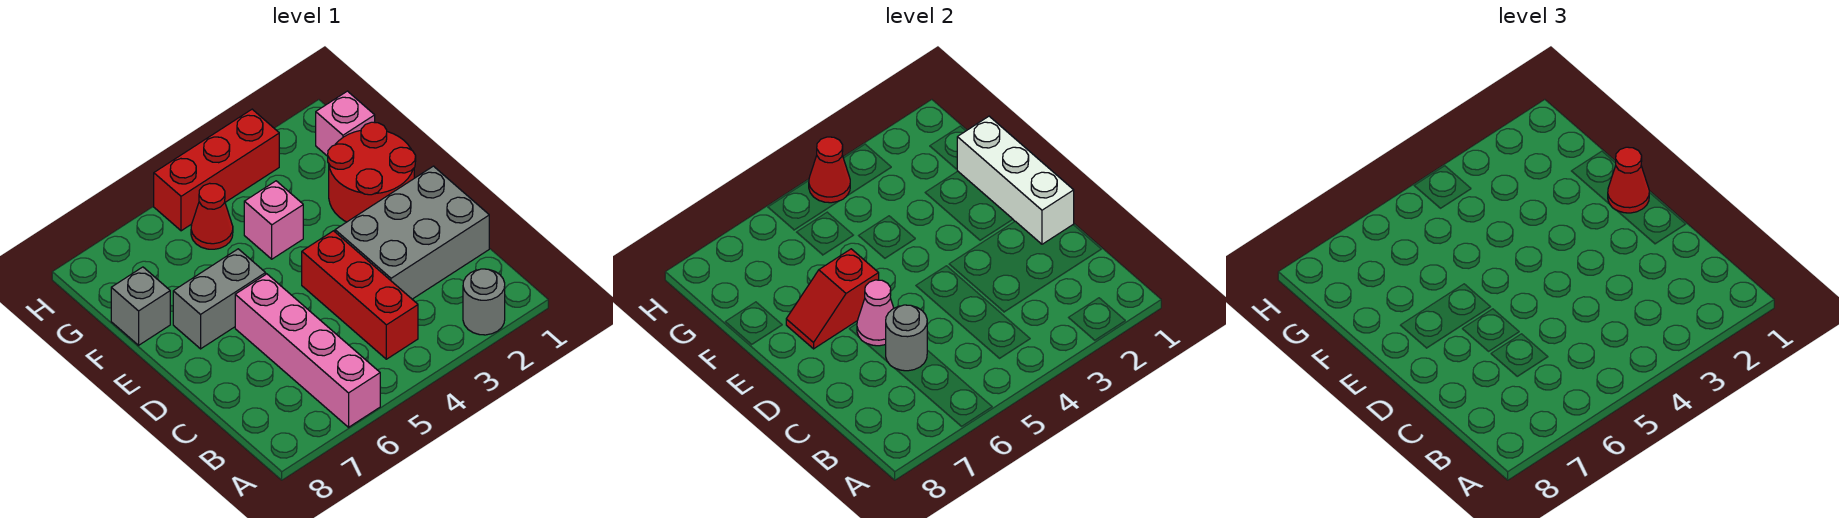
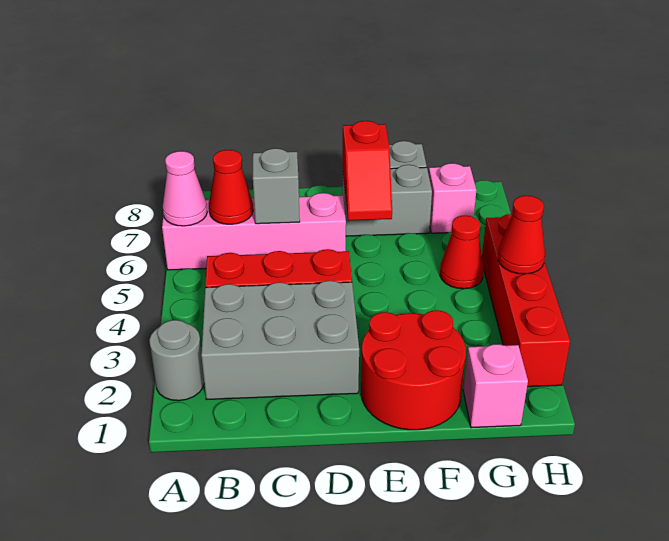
grey 2x3 brick [335,166,489,299] -> grey 2x3 brick turned to [201,281,359,400]
grey 1x1 round brick [886,305,927,371] -> grey 1x1 brick [253,148,300,224]
white 1x3 brick [957,116,1074,244] -> none
pink 1x1 cone [857,280,894,346] -> pink 1x1 cone moved to [163,151,207,226]
red 1x1 cone [1608,147,1649,213] -> red 1x1 cone moved to [209,150,253,224]
grey 1x2 brick [173,249,266,349] -> grey 1x2 brick turned to [342,165,432,236]
red 1x2 slope [786,249,879,349] -> red 1x2 slope turned to [343,121,392,221]
pink 1x1 brick [244,181,303,259] -> pink 1x1 brick moved to [429,163,476,233]
red 1x3 brick [154,109,279,231] -> red 1x4 brick [482,214,570,387]

